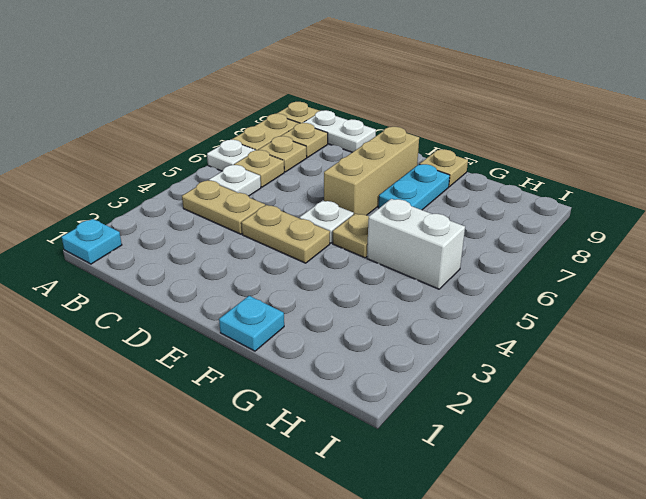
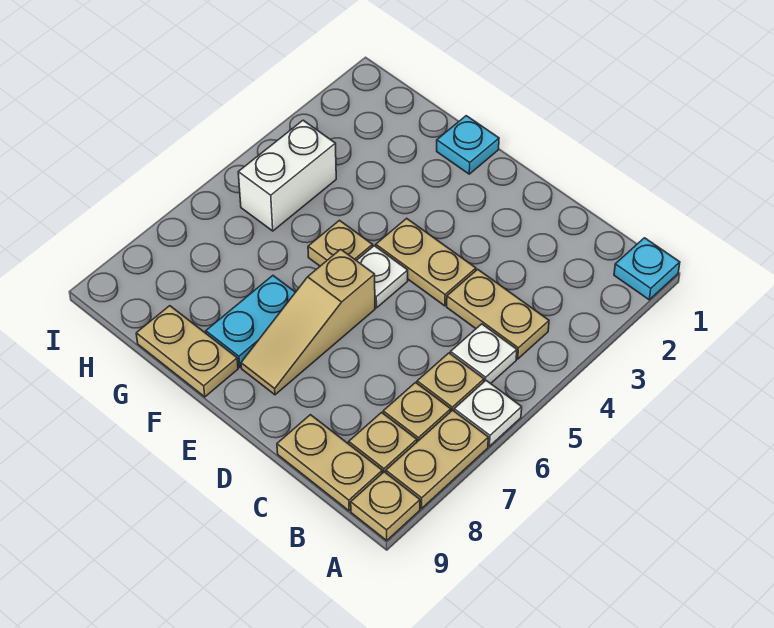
white 1x2 plate [303,110,376,152] -> tan 1x2 plate [277,415,382,511]
tan 1x3 brick [324,127,419,215] -> tan 1x3 slope [241,249,375,395]
tan 1x1 plate [420,149,468,187] -> tan 1x2 plate [136,306,238,397]
white 1x2 brick [367,199,465,289] -> white 1x2 brick turned to [238,120,336,231]

